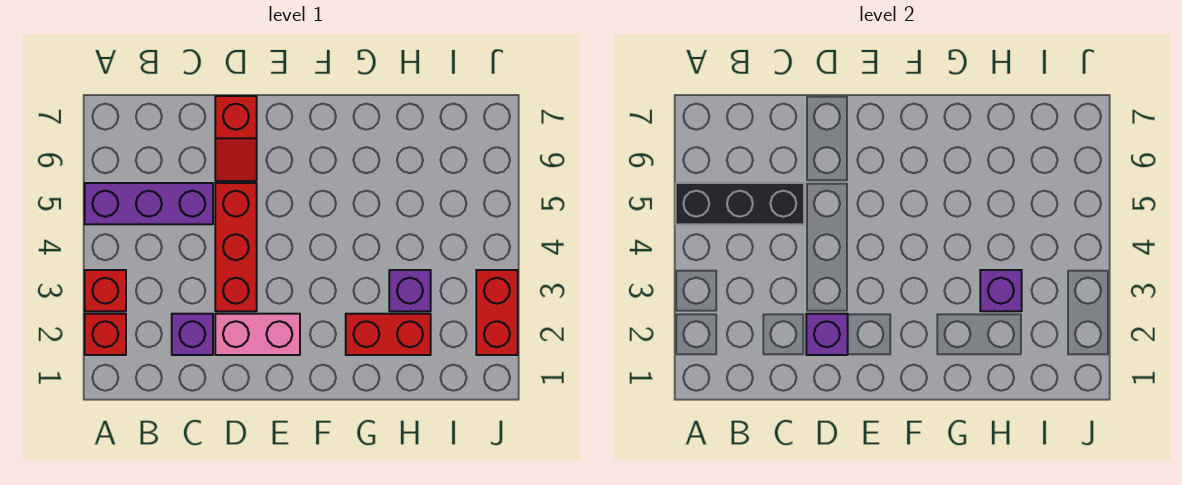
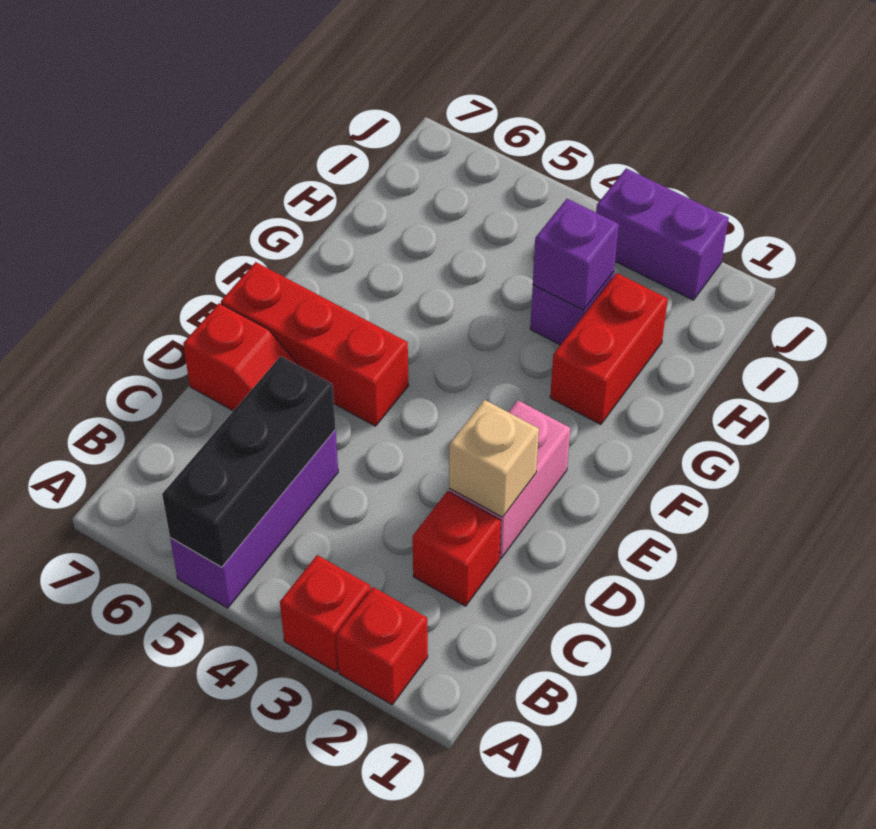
purple 1x1 brick [172,314,213,355] -> red 1x1 brick [413,491,501,606]
purple 1x1 brick [806,314,848,355] -> tan 1x1 brick [449,400,539,517]
red 1x3 brick [215,183,257,311] -> red 1x3 brick moved to [221,262,408,426]
red 1x2 brick [476,270,518,355] -> purple 1x2 brick [596,168,729,300]

